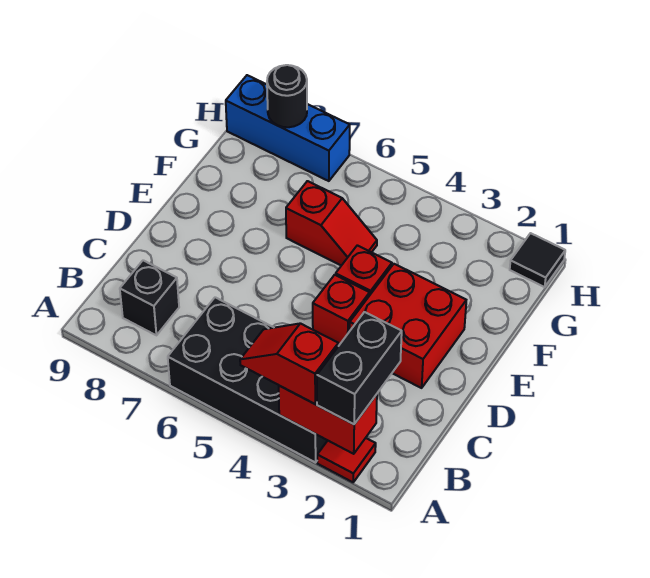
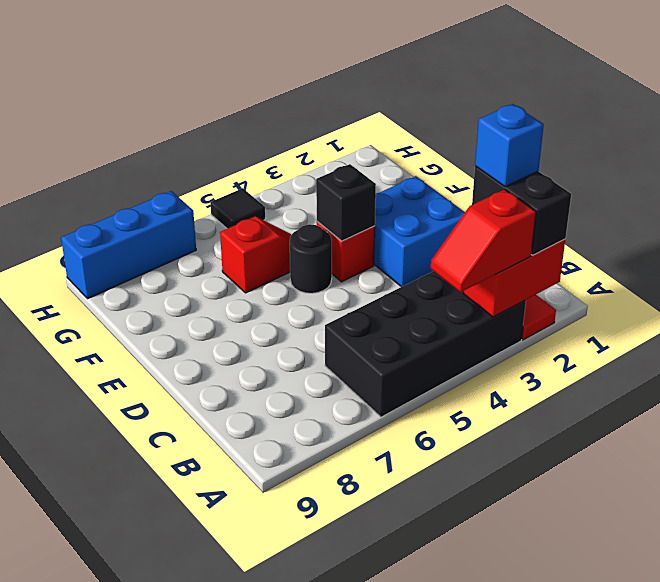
none -> blue 1x1 brick [475,104,544,187]
black 1x1 brick [120,260,179,335] -> black 1x1 brick moved to [316,164,376,241]
red 2x2 brick [350,264,466,388] -> blue 2x2 brick [374,176,465,287]
red 1x1 brick [313,275,370,346] -> none
black 1x1 tile [510,233,565,287] -> black 1x1 tile moved to [210,188,265,229]
black 1x1 round brick [267,65,307,127] -> black 1x1 round brick moved to [290,224,332,293]

